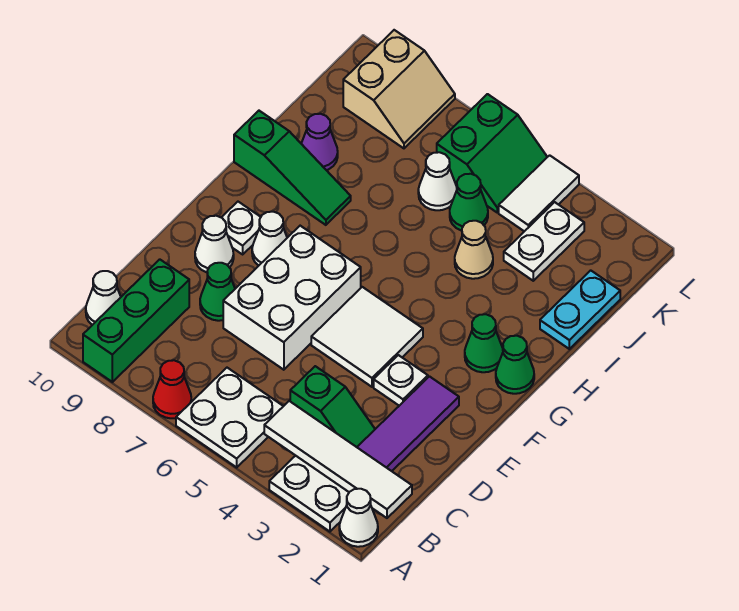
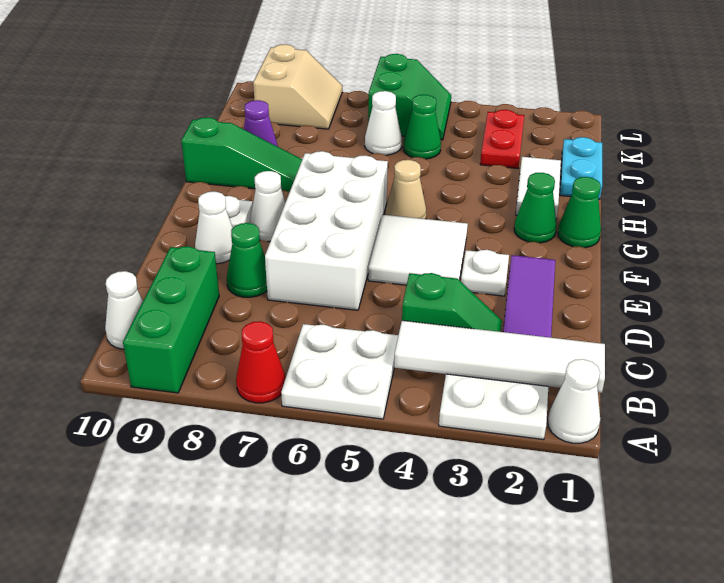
white 2x3 brick [223,226,361,370] -> white 2x4 brick [265,151,388,310]
tan 1x1 cone [455,221,493,279] -> tan 1x1 cone moved to [386,160,426,219]
white 1x2 plate [504,202,584,281] -> red 1x2 plate [480,110,524,168]
white 1x2 tile [499,155,579,231] -> white 1x2 tile moved to [516,157,561,219]

